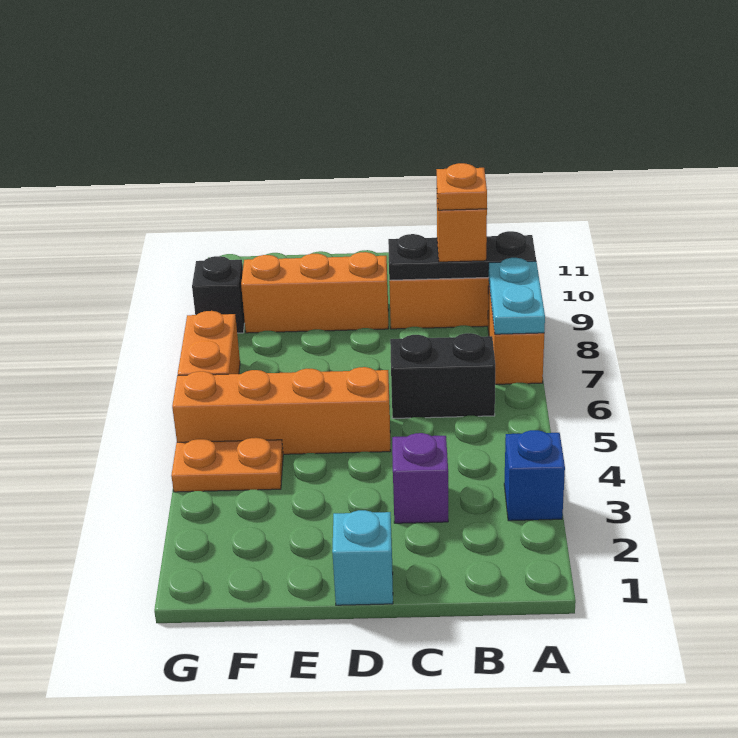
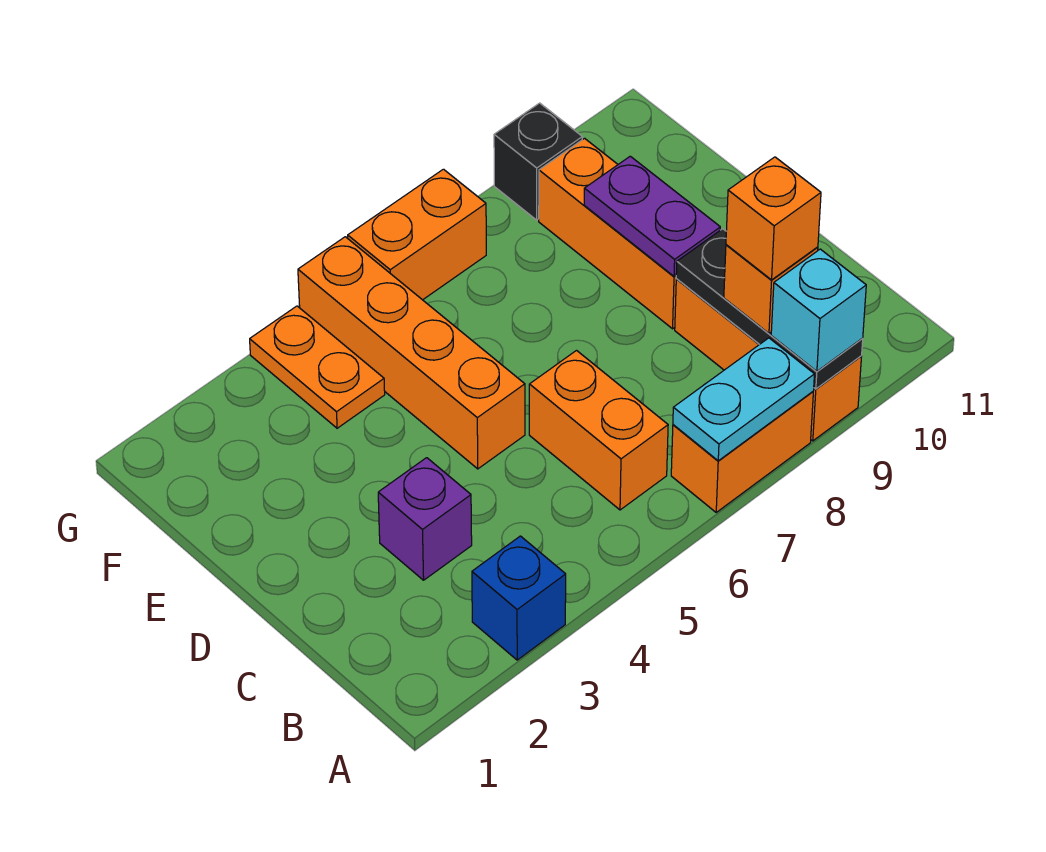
black 1x2 brick [390,333,495,418] -> orange 1x2 brick [529,351,668,510]
orange 1x1 plate [436,163,487,210] -> orange 1x1 brick [726,157,821,280]
cyan 1x1 brick [332,510,393,605] -> cyan 1x1 brick moved to [771,249,866,371]
none -> purple 1x2 plate [584,156,720,276]

